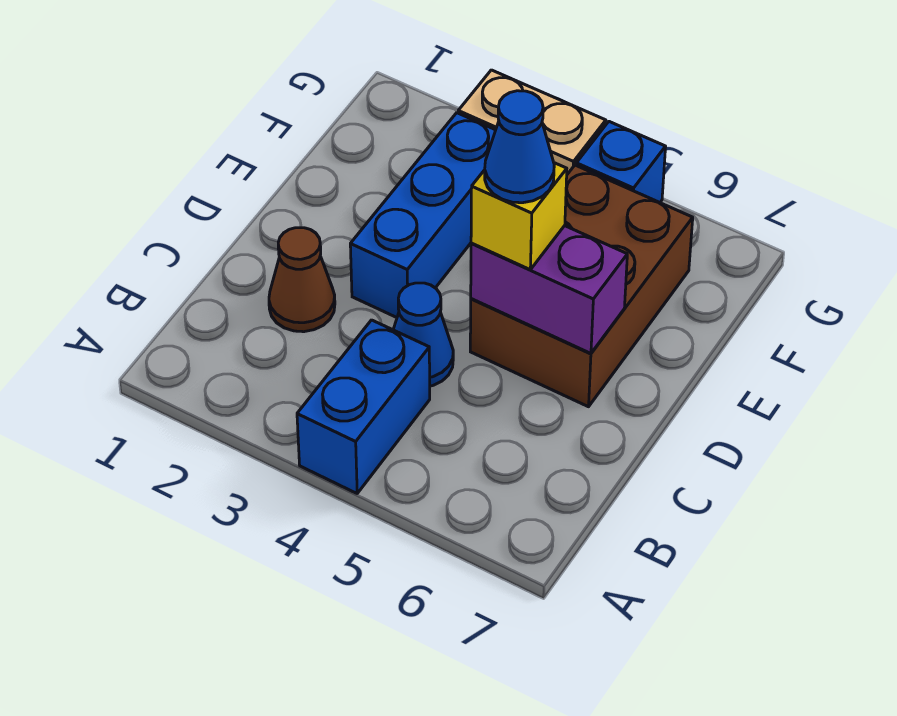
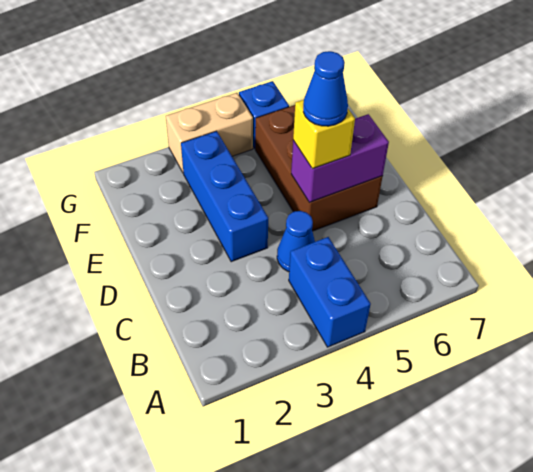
brown 1x1 cone [269,228,335,332] -> none

